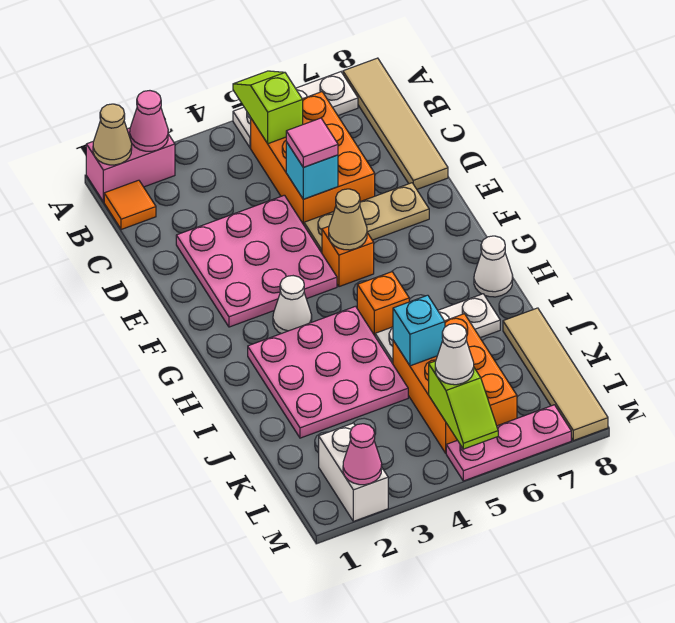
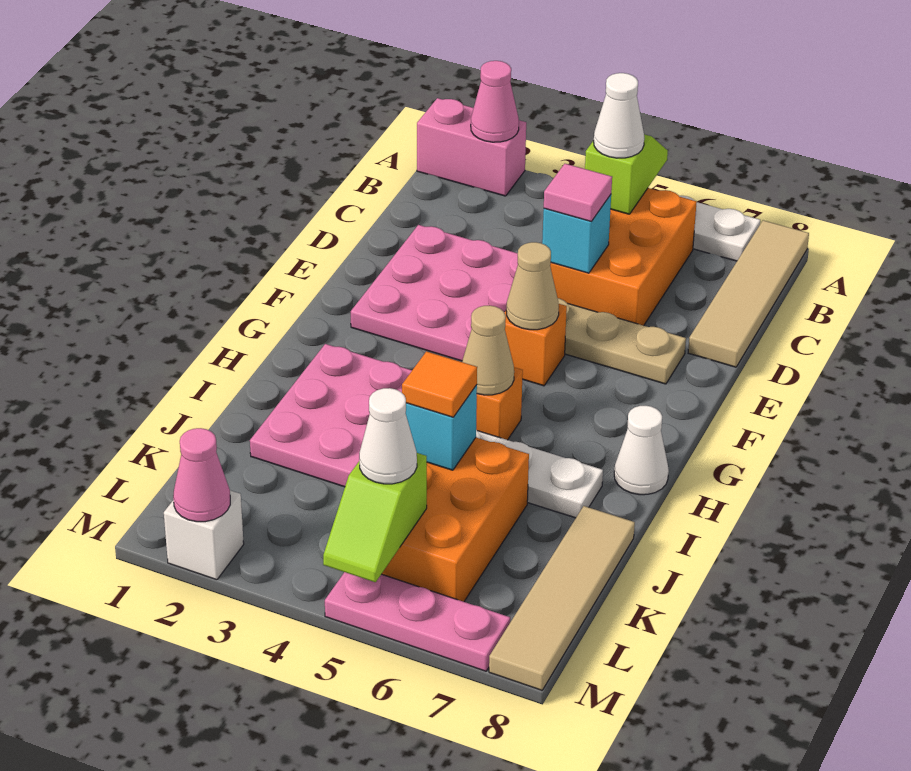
tan 1x1 cone [93,104,132,165] -> tan 1x1 cone moved to [462,306,514,395]
orange 1x1 tile [104,180,156,230] -> orange 1x1 tile moved to [402,351,477,417]
white 1x1 cone [273,276,312,334] -> white 1x1 cone moved to [594,73,644,158]
white 1x2 brick [319,423,388,521] -> white 1x1 brick [164,490,244,580]

